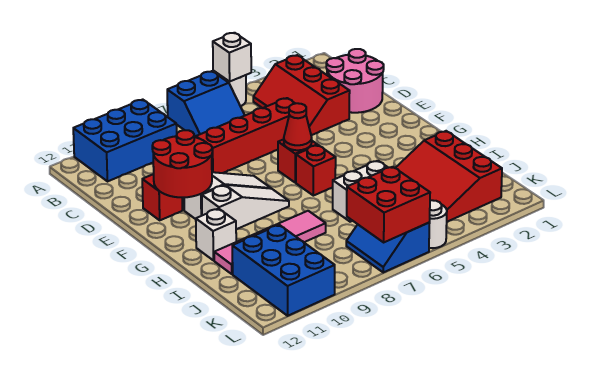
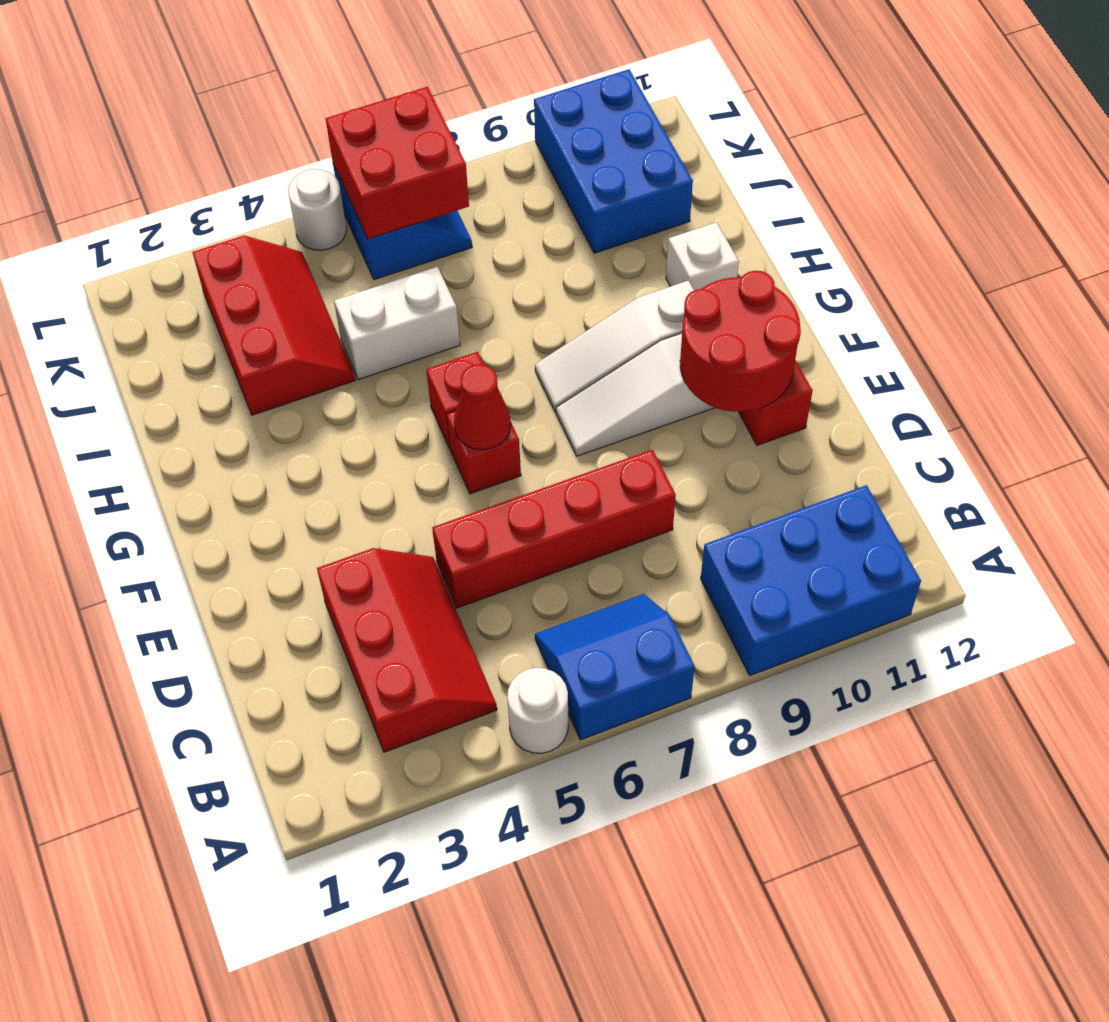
white 1x1 brick [213,33,251,81] -> none
pink 2x2 round brick [326,49,384,113] -> none
red 3x3 slope [396,131,502,222] -> red 2x3 slope [192,235,355,415]
pink 1x4 tile [214,211,326,274] -> none

